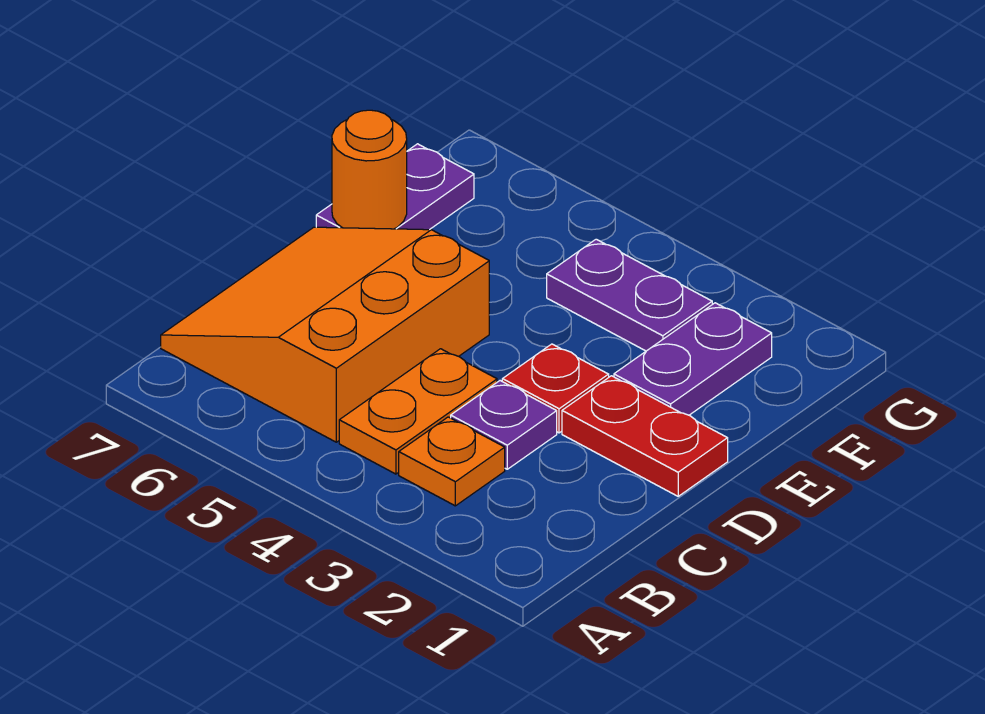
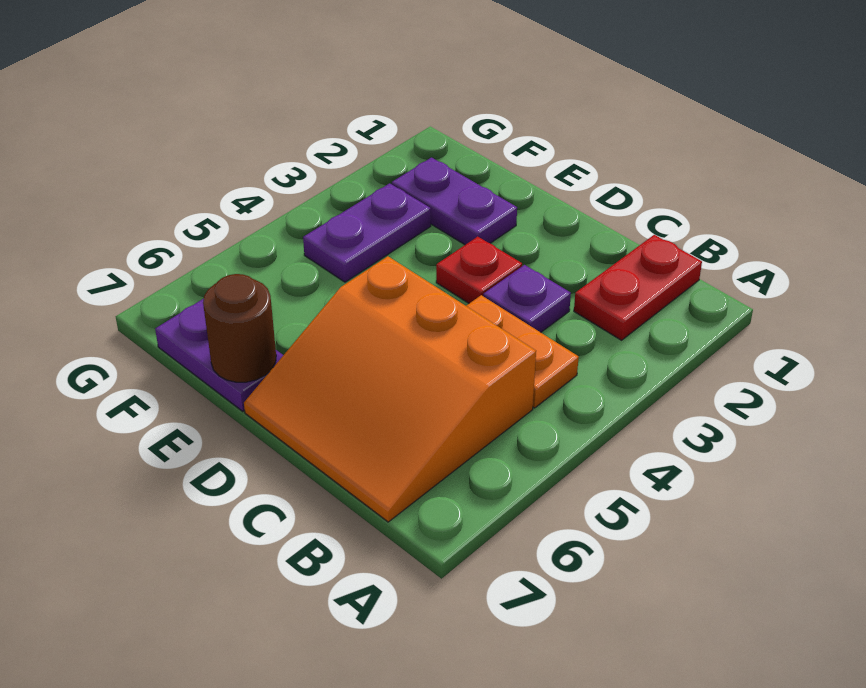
orange 1x1 plate [399,417,505,506] -> none
red 1x2 plate [562,376,728,496] -> red 1x2 plate moved to [574,235,702,340]
orange 1x1 round brick [332,110,407,229] -> brown 1x1 round brick [203,274,276,382]

